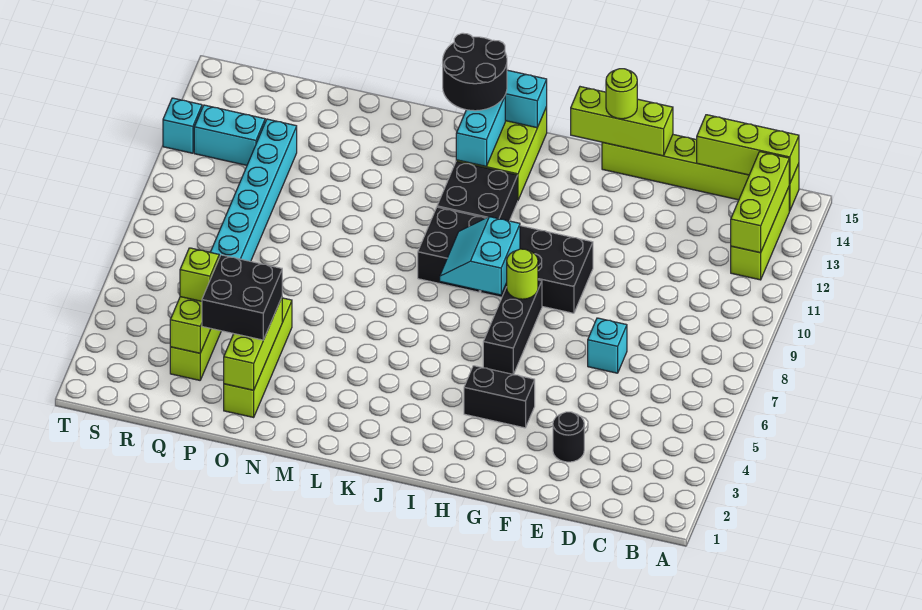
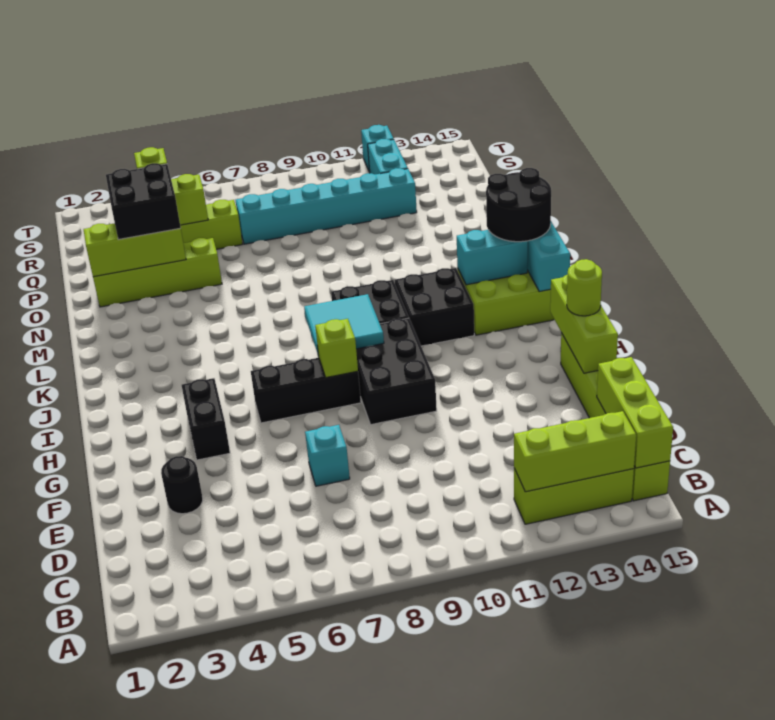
lime 1x1 round brick [507,249,538,299] -> lime 1x1 brick [315,319,358,378]
cyan 2x2 slope [440,217,520,295] -> cyan 2x2 tile [304,294,384,356]

